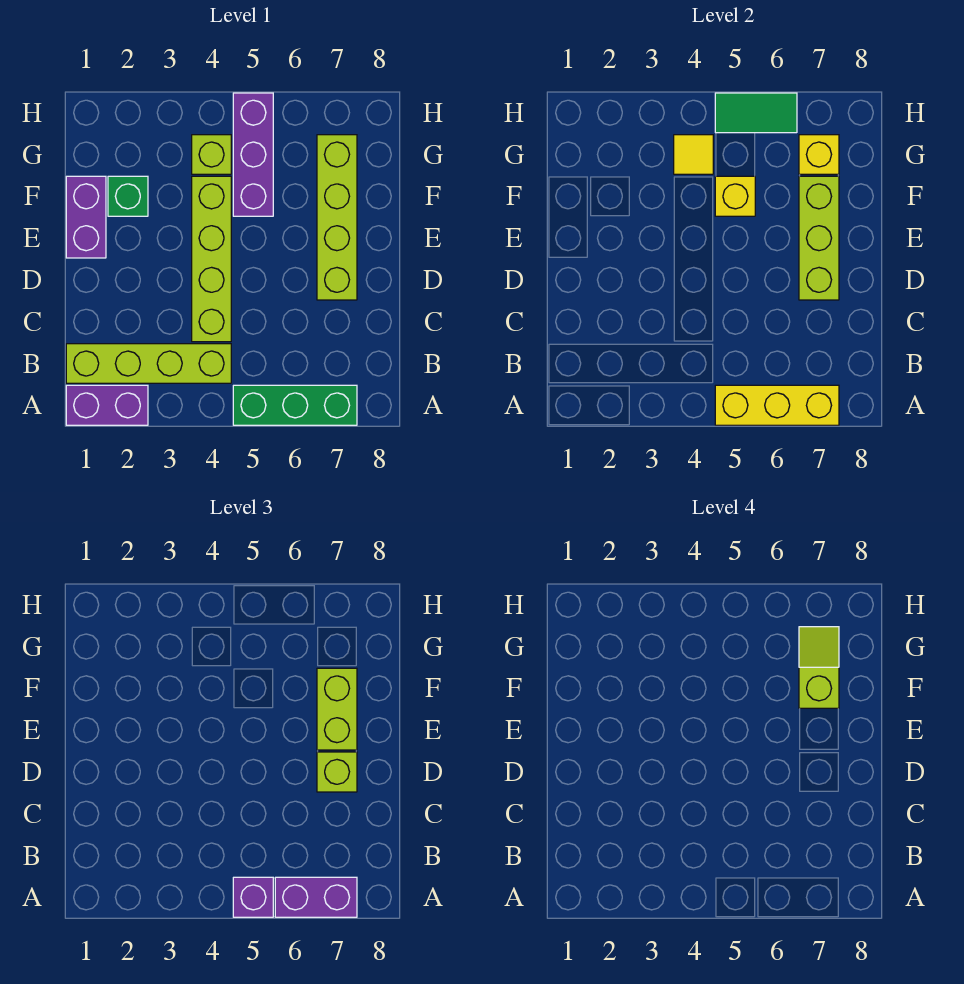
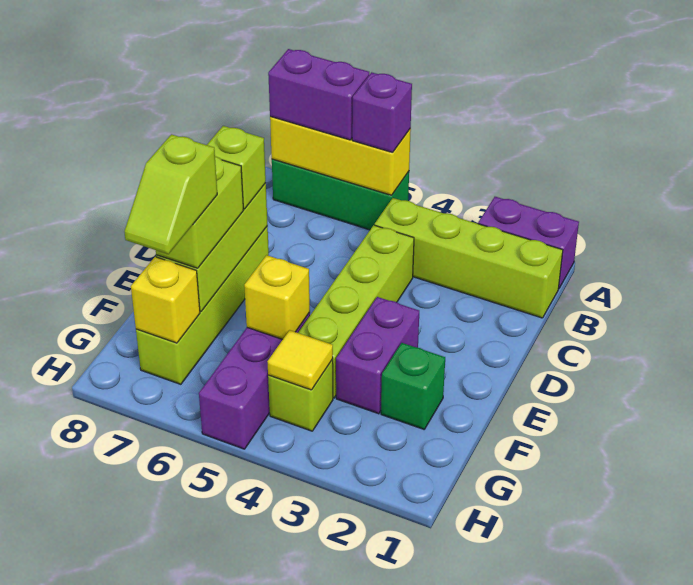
purple 1x2 brick [66,176,106,258] -> purple 1x2 brick moved to [336,297,419,414]
green 1x2 tile [715,93,797,133] -> none

